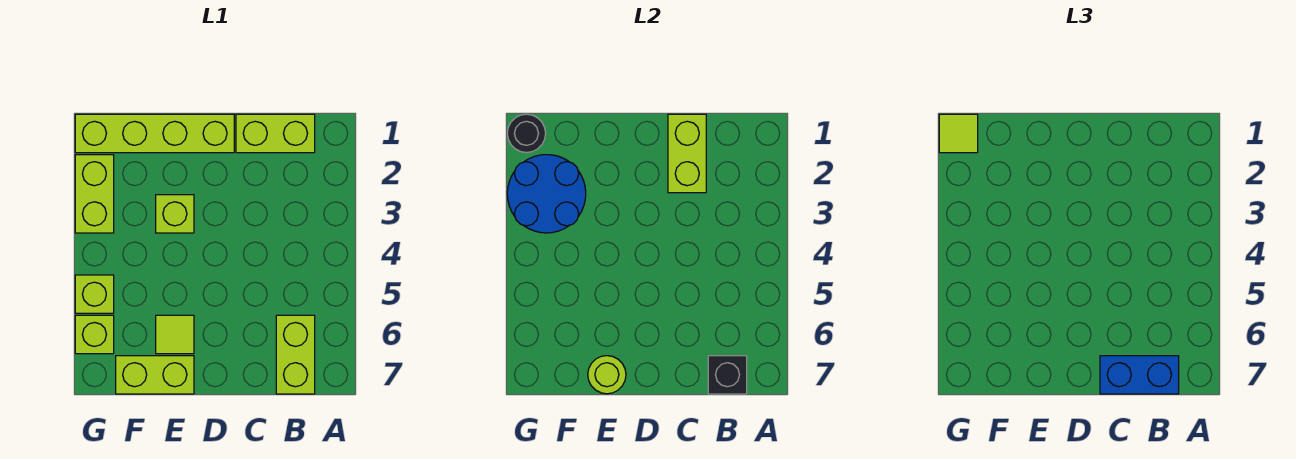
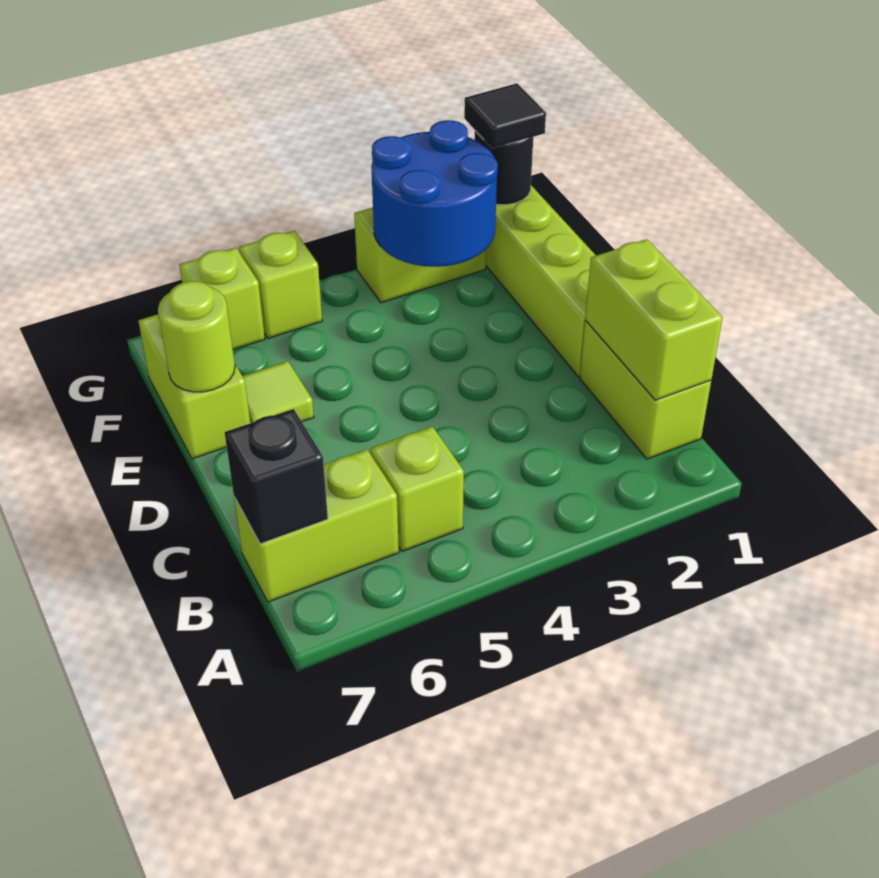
blue 1x2 brick [1100,356,1179,394] -> none
lime 1x2 brick [668,114,706,193] -> lime 1x2 brick turned to [585,239,723,400]
lime 1x1 brick [156,195,194,233] -> lime 1x1 brick moved to [371,426,464,551]
lime 1x1 tile [939,114,978,153] -> black 1x1 tile [464,83,546,149]

